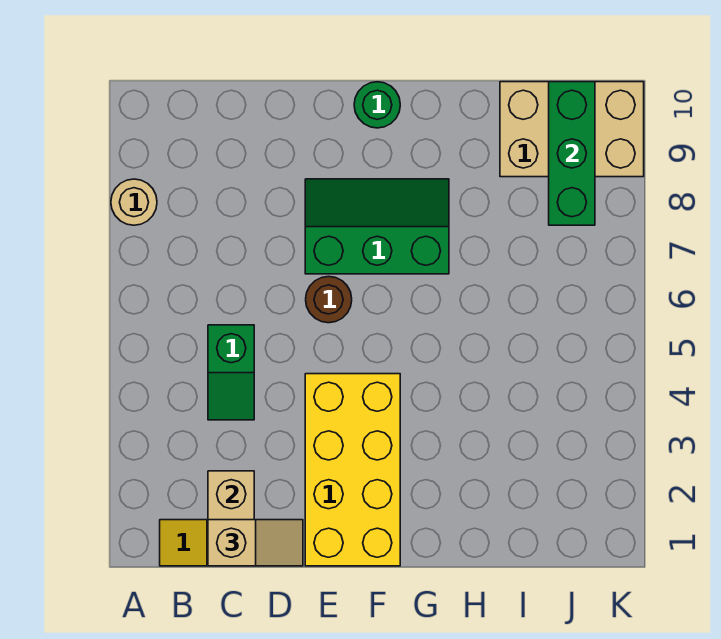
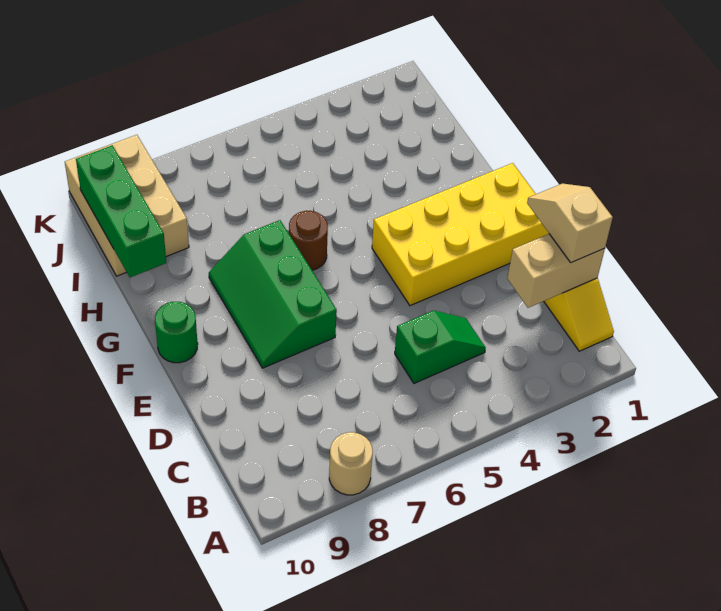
brown 1x1 round brick [306,276,352,323] -> brown 1x1 round brick moved to [289,211,328,270]
green 1x3 brick [549,82,595,225] -> green 1x3 brick turned to [76,145,166,277]

